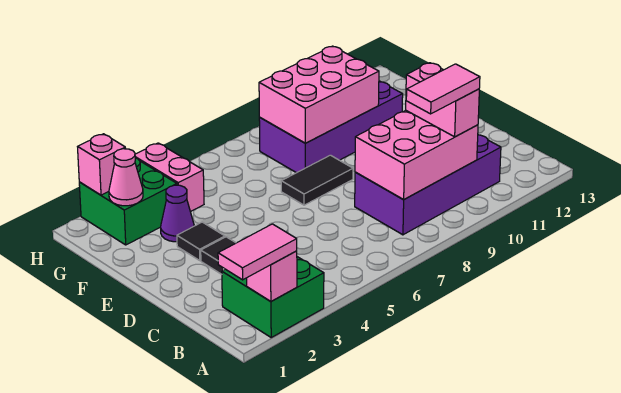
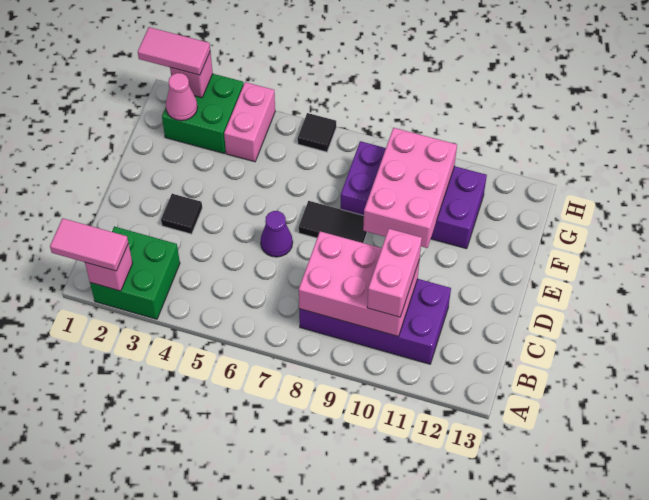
pink 1x2 tile [406,64,480,114] -> pink 1x2 tile moved to [138,27,210,75]
black 1x1 tile [177,222,225,260] -> black 1x1 tile moved to [298,113,336,152]
purple 1x1 cone [161,185,194,242] -> purple 1x1 cone moved to [261,211,293,257]
pink 2x3 brick [259,46,379,143] -> pink 2x3 brick turned to [363,128,457,248]

